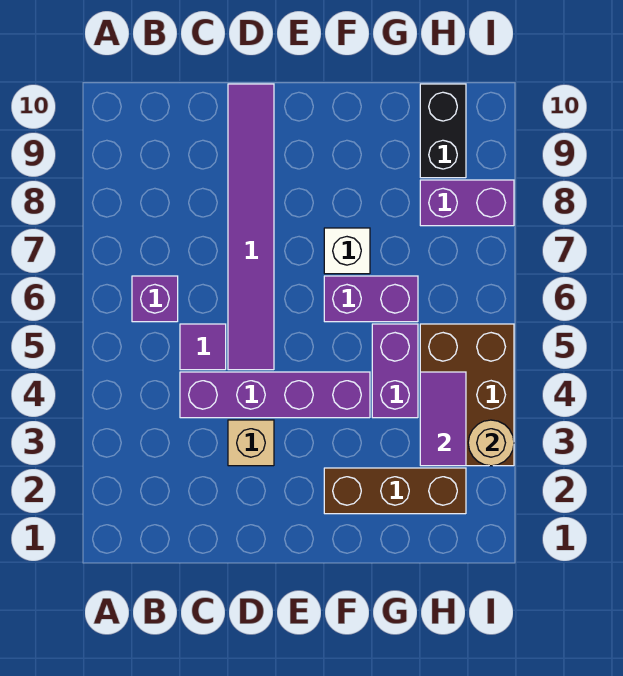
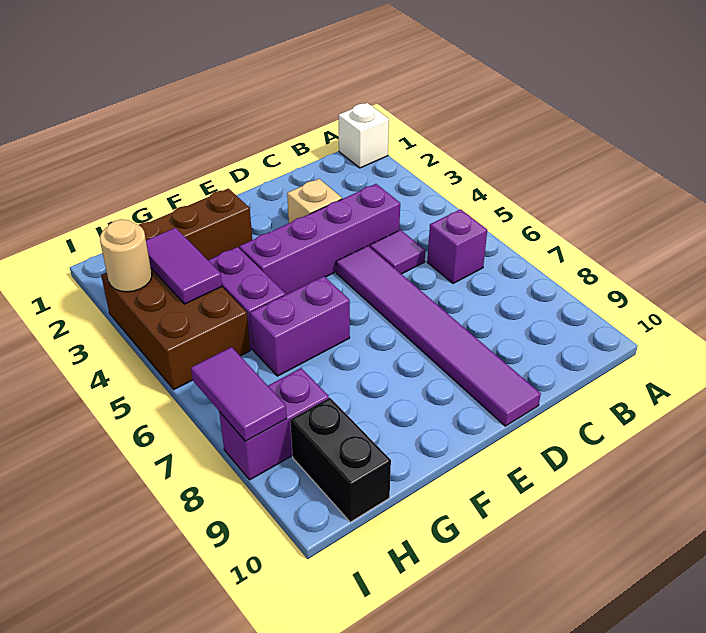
white 1x1 brick [324,228,370,274] -> white 1x1 brick moved to [339,103,389,168]
none -> purple 1x2 tile [191,347,287,441]

